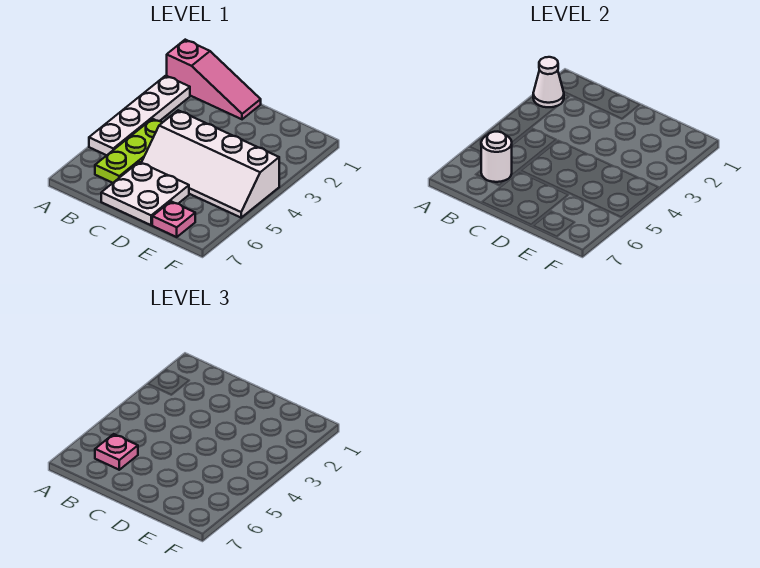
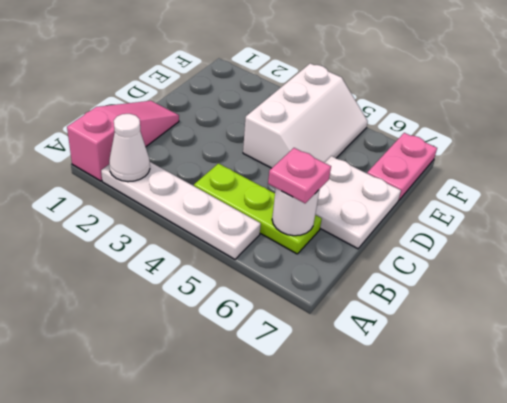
white 2x4 slope [141,110,279,218] -> white 2x3 slope [243,63,368,168]
pink 1x1 plate [152,201,195,237] -> pink 1x2 plate [367,133,437,201]

